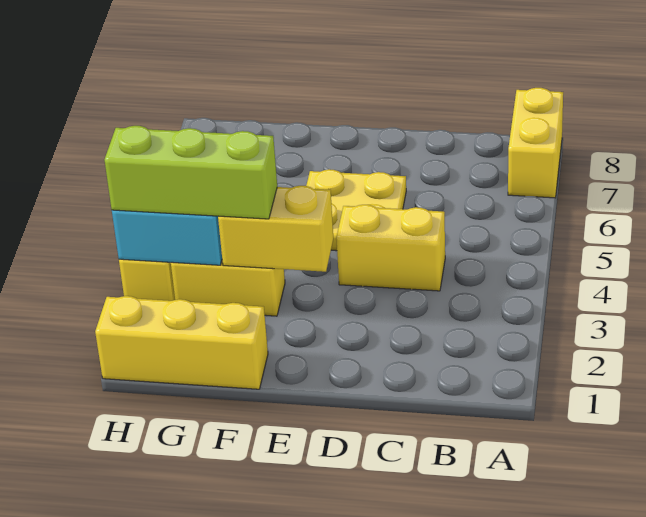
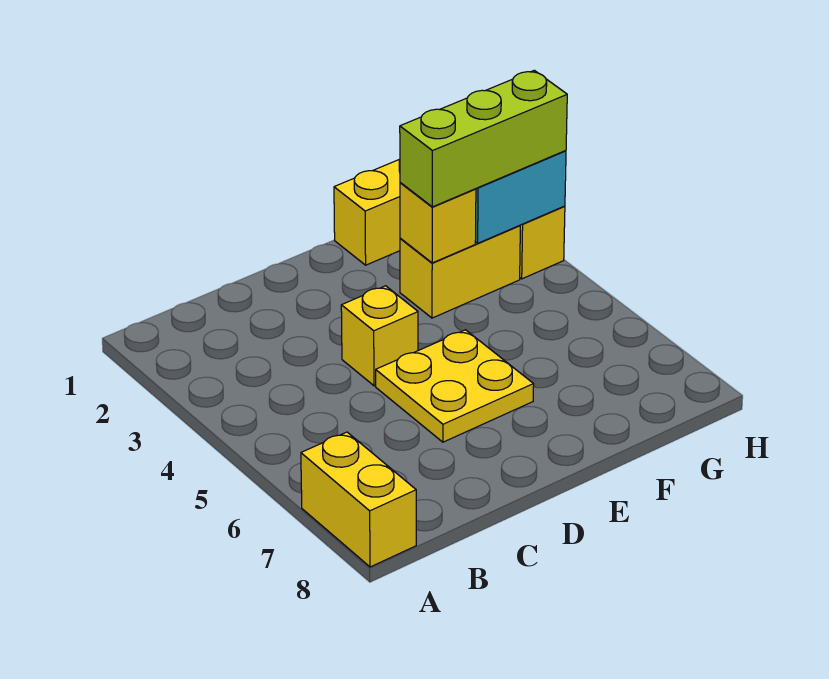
yellow 1x2 brick [336,205,445,291] -> yellow 1x1 brick [341,286,418,386]
yellow 1x2 brick [218,186,333,272] -> yellow 1x1 brick [400,183,476,263]

